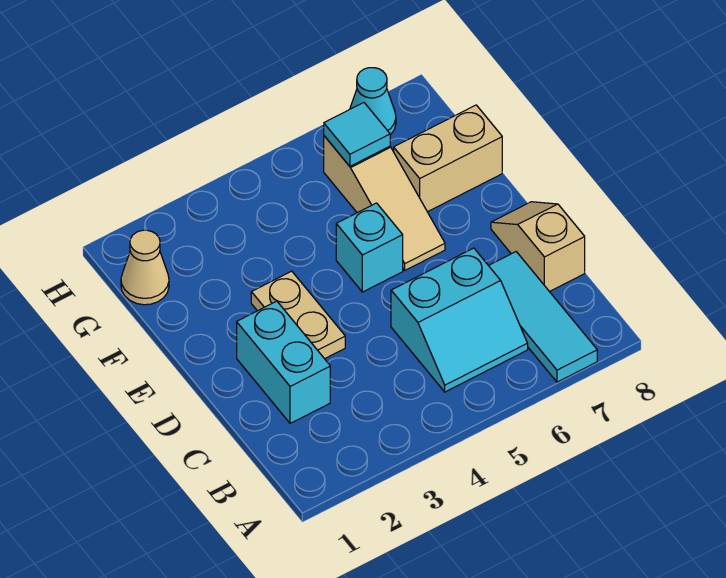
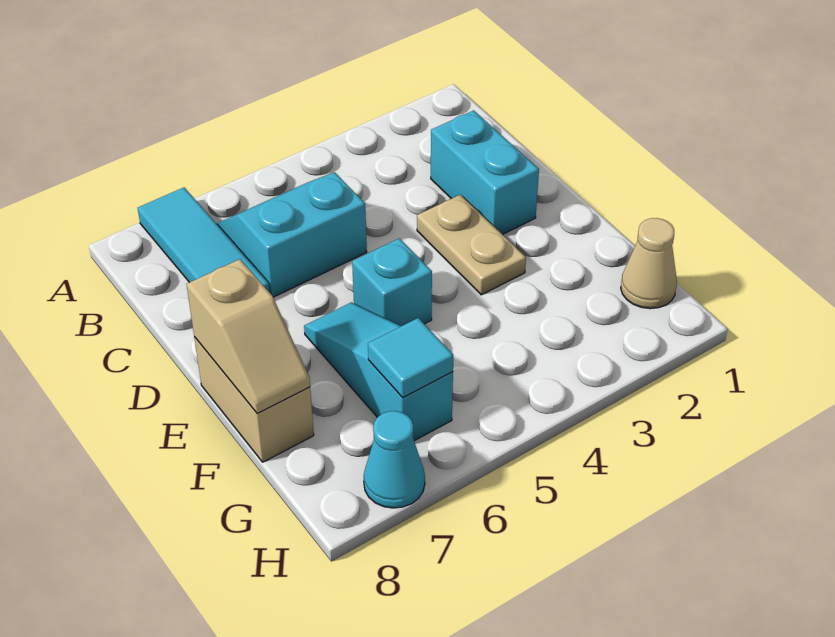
tan 1x2 slope [491,202,585,292] -> tan 1x2 slope moved to [187,259,310,414]
tan 1x3 slope [324,136,445,270] -> cyan 1x3 slope [304,302,453,441]
tan 1x2 brick [394,105,502,212] -> tan 1x2 brick turned to [194,337,314,462]

